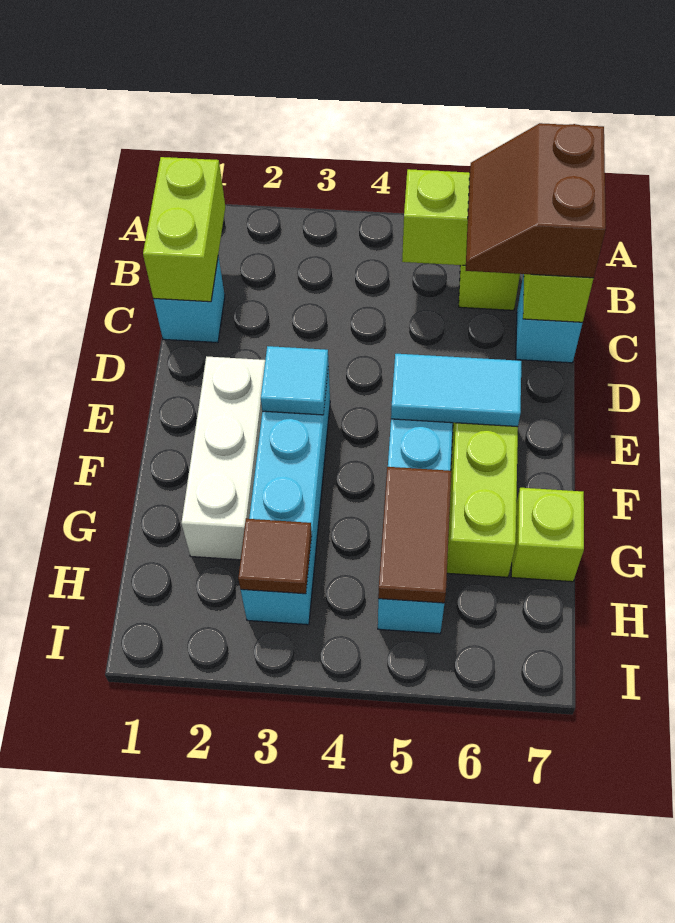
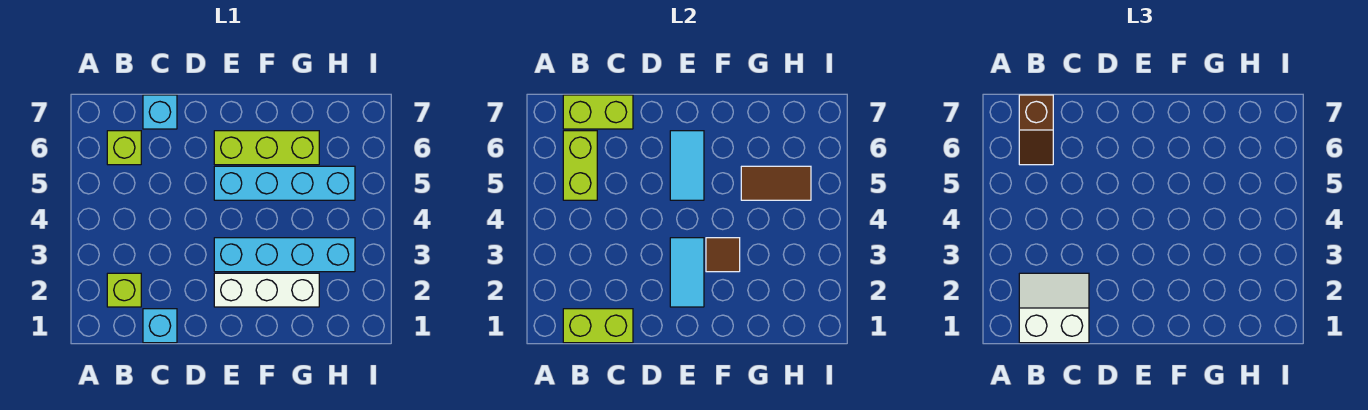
none -> white 2x2 slope [1019,273,1089,343]
brown 2x2 slope [466,123,606,278] -> brown 1x2 slope [1019,95,1053,165]
cyan 1x1 tile [261,346,328,415] -> cyan 1x2 tile [670,238,704,307]
lime 1x1 brick [511,488,584,582] -> lime 1x1 brick moved to [107,273,141,307]
brown 1x1 tile [238,519,312,594] -> brown 1x1 tile moved to [706,238,740,272]

